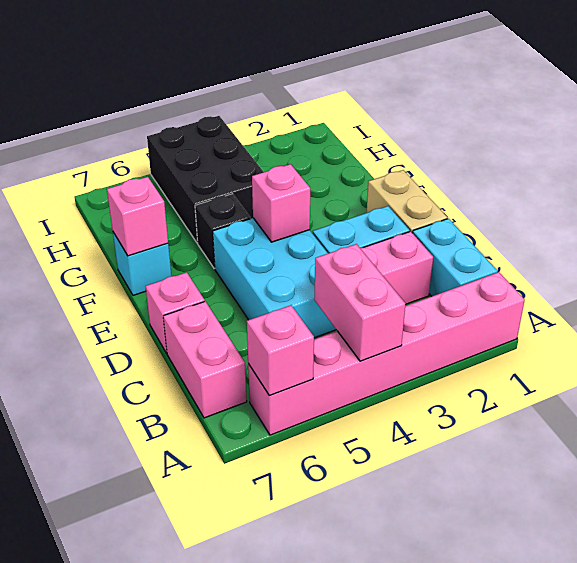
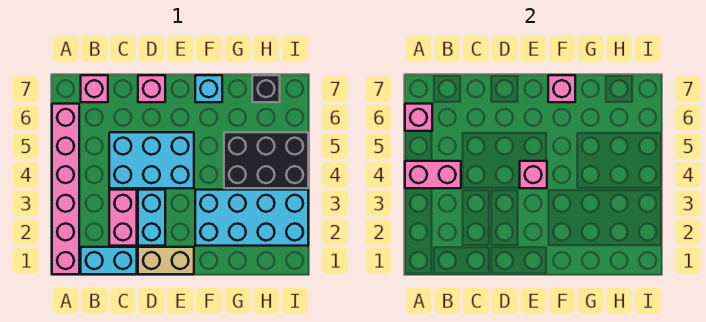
pink 1x2 brick [163,301,247,418] -> pink 1x1 brick [81,75,108,102]
none -> cyan 2x4 brick [195,190,308,246]
black 1x1 brick [195,194,250,269] -> black 1x1 brick moved to [252,75,280,102]

